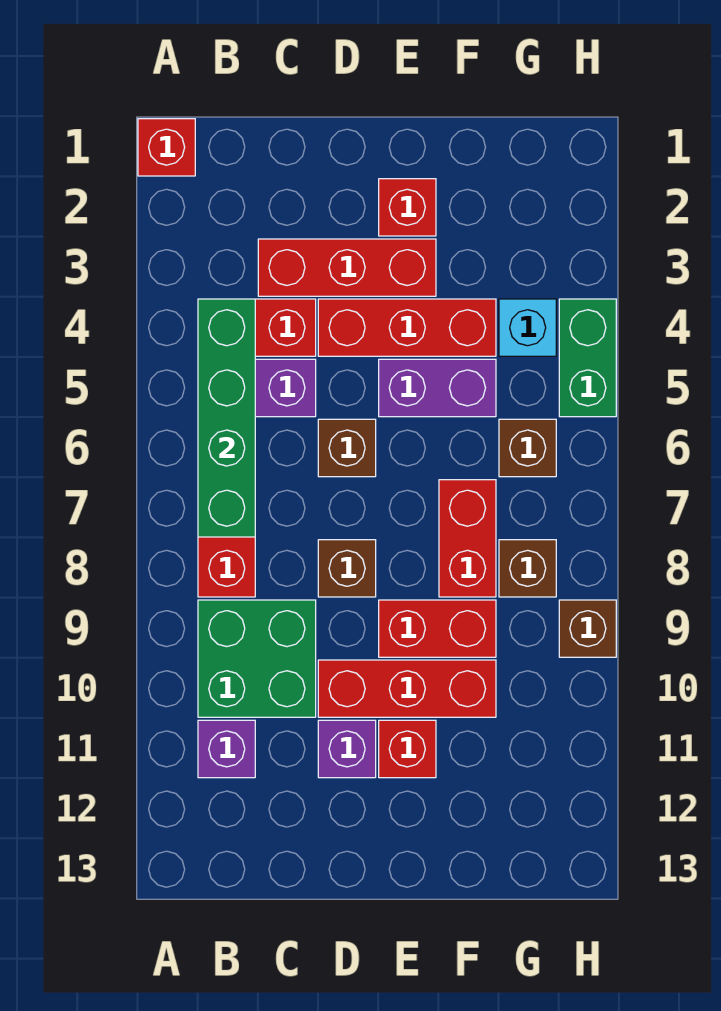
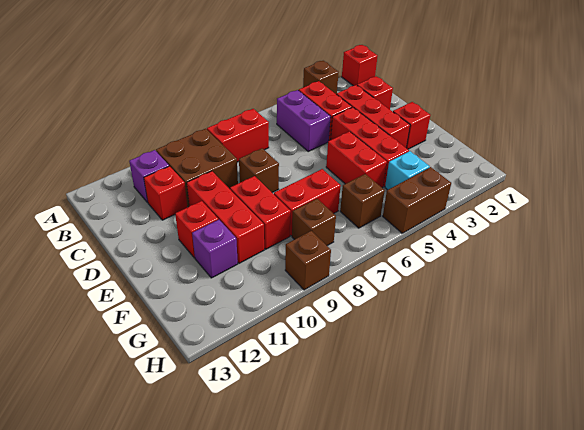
green 1x4 brick [198,299,255,537] -> none
green 2x2 brick [198,600,316,717] -> brown 2x2 brick [156,129,238,207]
none -> red 1x1 brick [357,76,393,109]
none -> red 1x1 brick [144,166,187,220]
brown 1x1 brick [318,419,376,477] -> brown 1x1 brick moved to [303,61,339,94]
purple 1x1 brick [318,720,376,778] -> purple 1x1 brick moved to [192,220,238,278]
purple 1x2 brick [379,359,496,417] -> red 1x2 brick [326,131,387,188]
green 1x2 brick [559,299,616,417] -> brown 1x2 brick [383,167,451,233]

